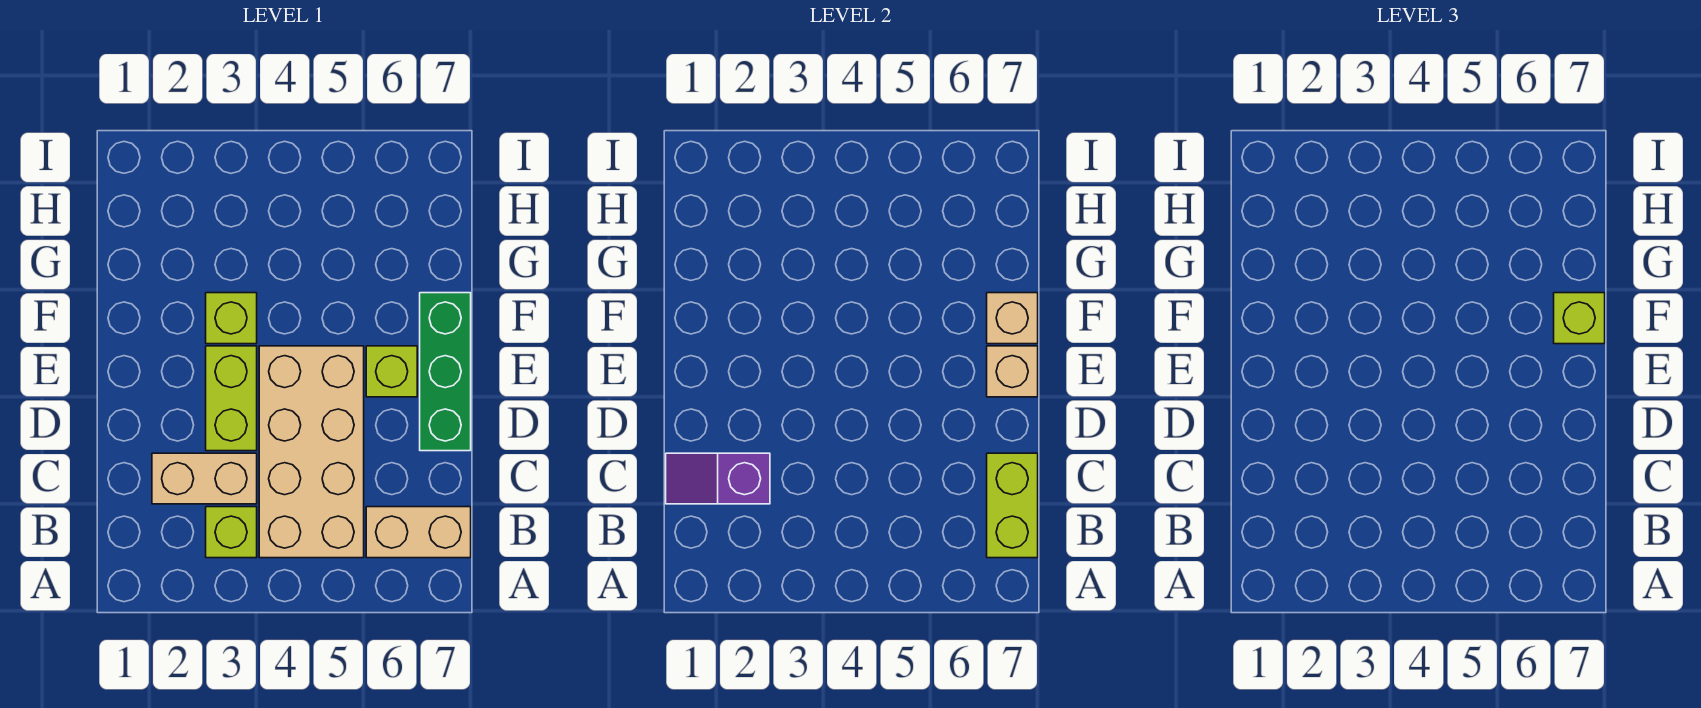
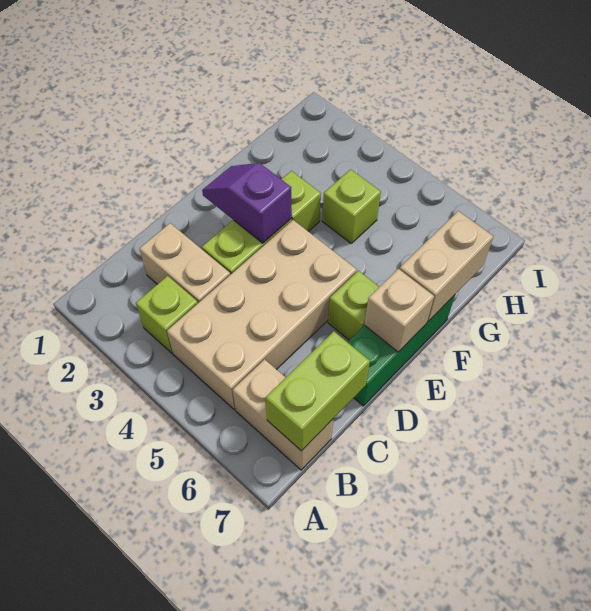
purple 1x2 slope [666,453,770,504] -> purple 1x2 slope moved to [202,163,292,243]
tan 1x1 brick [987,293,1038,344] -> tan 1x2 brick [400,211,493,321]
lime 1x1 brick [1554,293,1605,344] -> lime 1x1 brick moved to [322,169,381,243]

